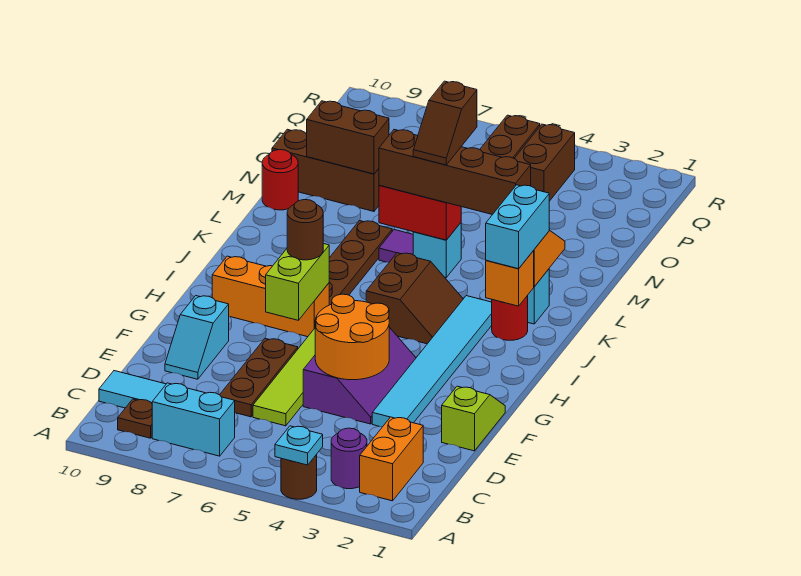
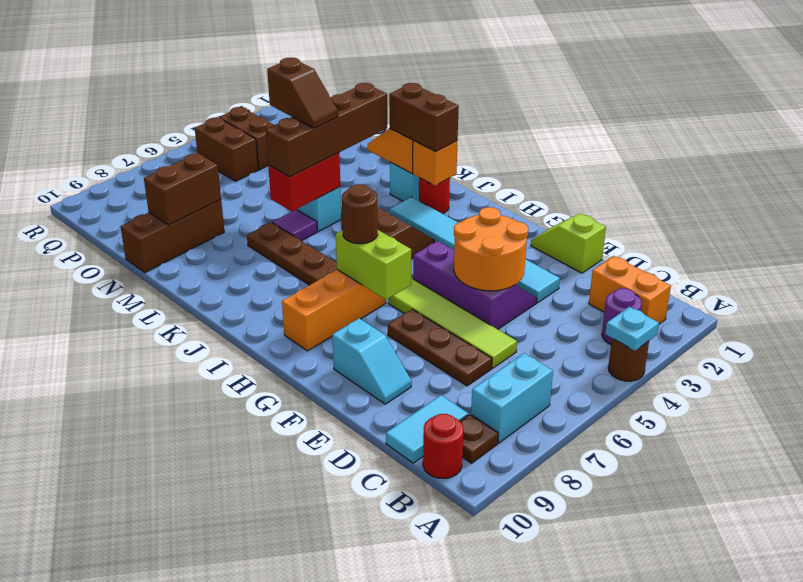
cyan 1x2 brick [486,185,549,269] -> brown 1x2 brick [389,83,459,152]
red 1x1 round brick [262,150,298,210] -> red 1x1 round brick moved to [423,414,463,479]

